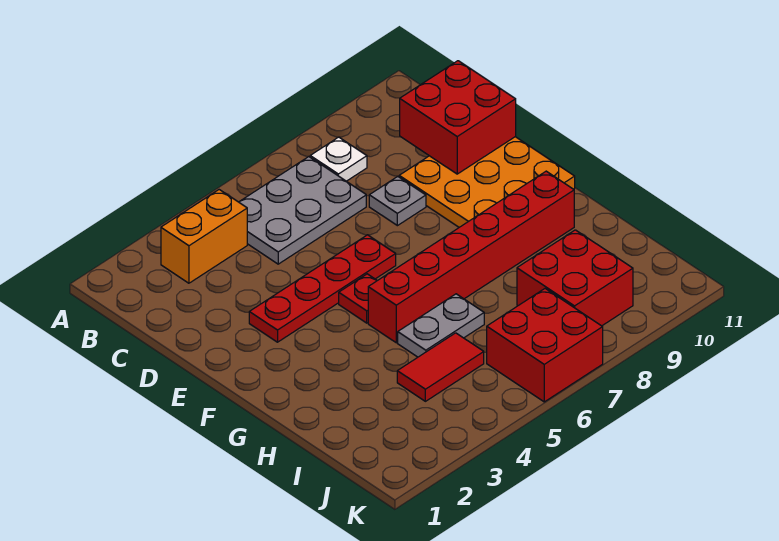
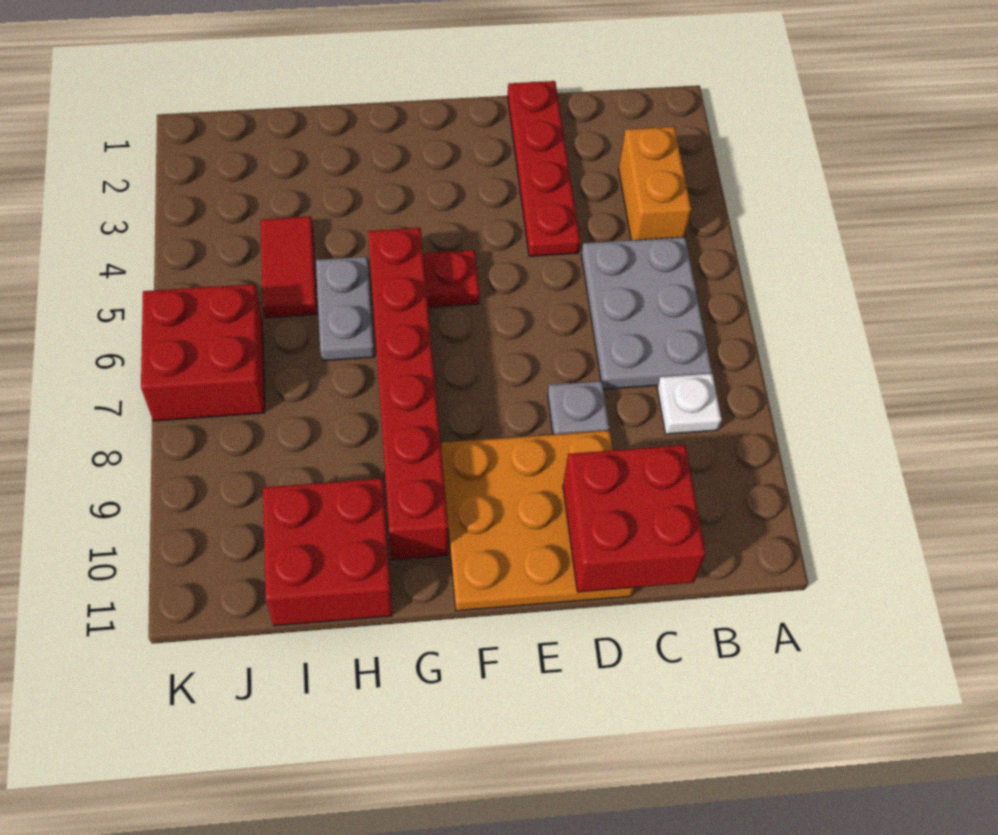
red 1x4 plate [249,235,396,342] -> red 1x4 plate moved to [508,81,580,256]
red 2x2 brick [517,230,633,326] -> red 2x2 brick moved to [263,478,392,626]

